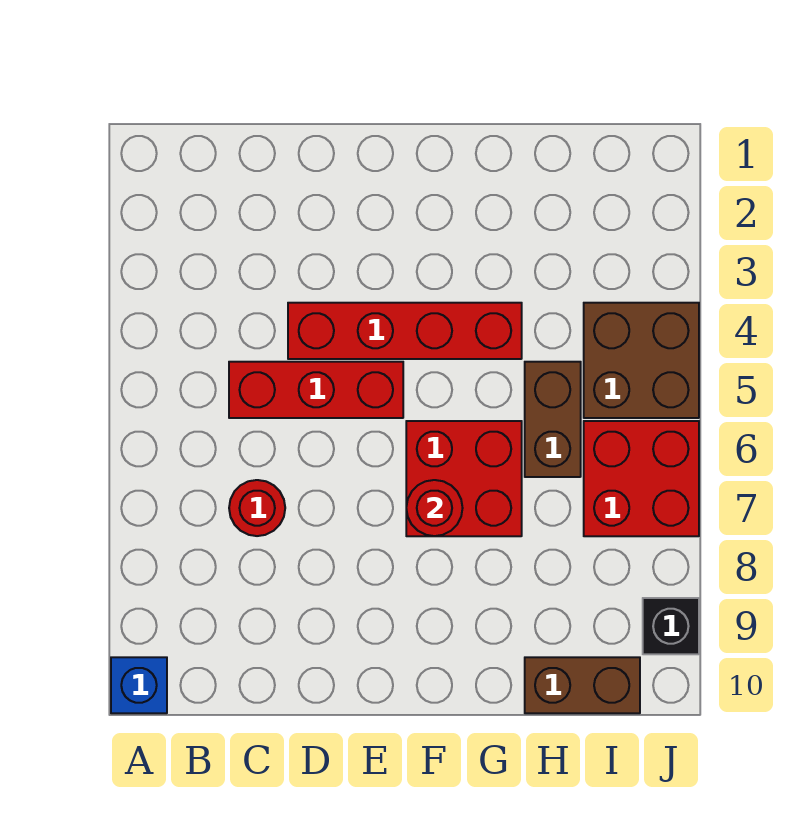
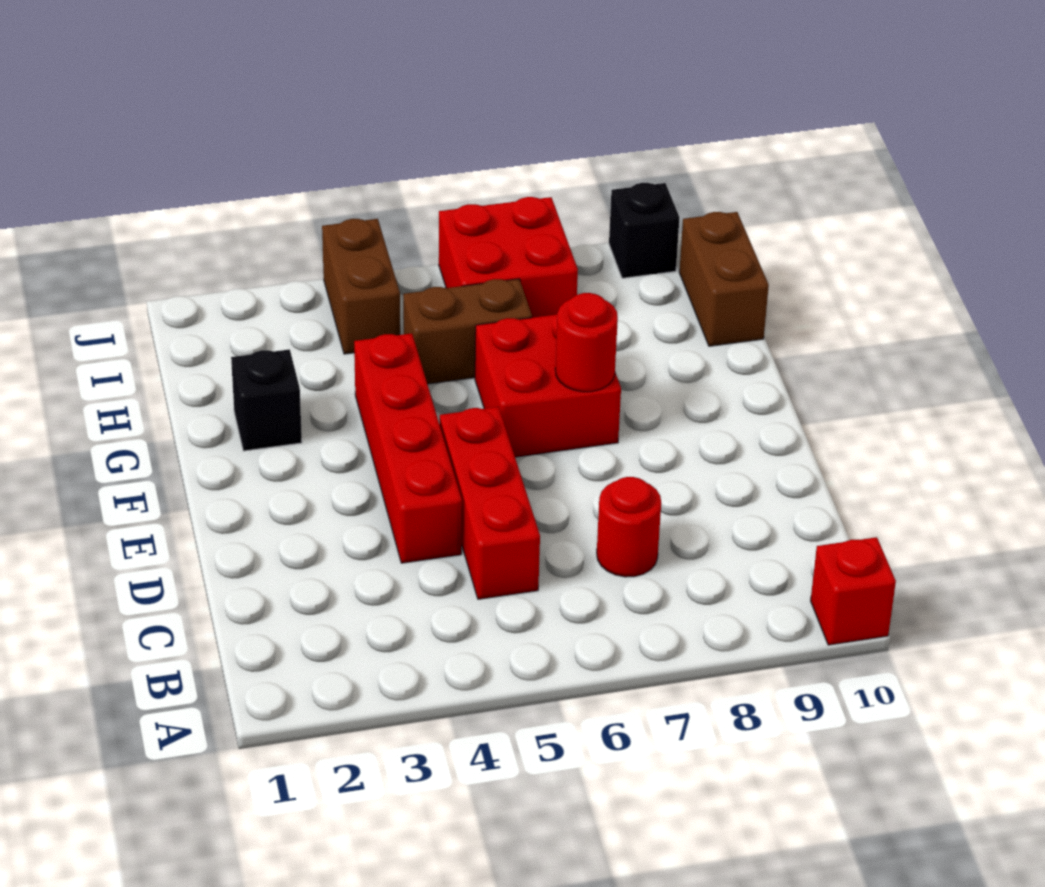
blue 1x1 brick [111,657,167,713] -> red 1x1 brick [811,537,896,645]
none -> black 1x1 brick [231,349,302,451]
brown 2x2 brick [584,303,699,418] -> brown 1x2 brick [322,219,400,354]

